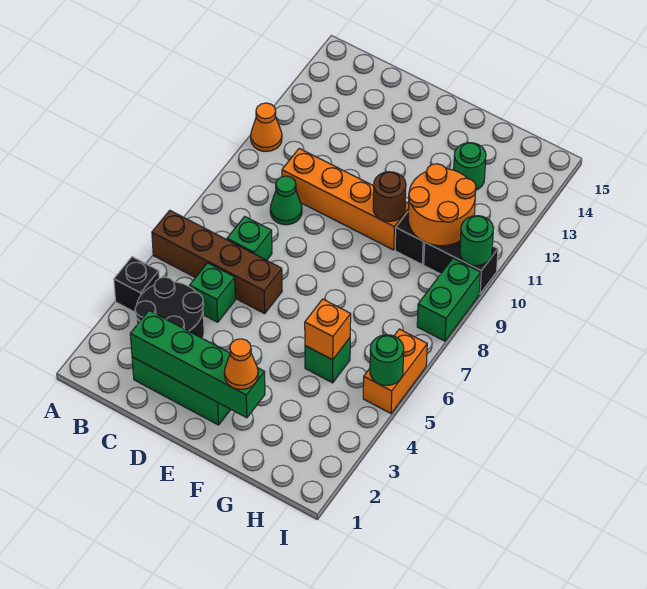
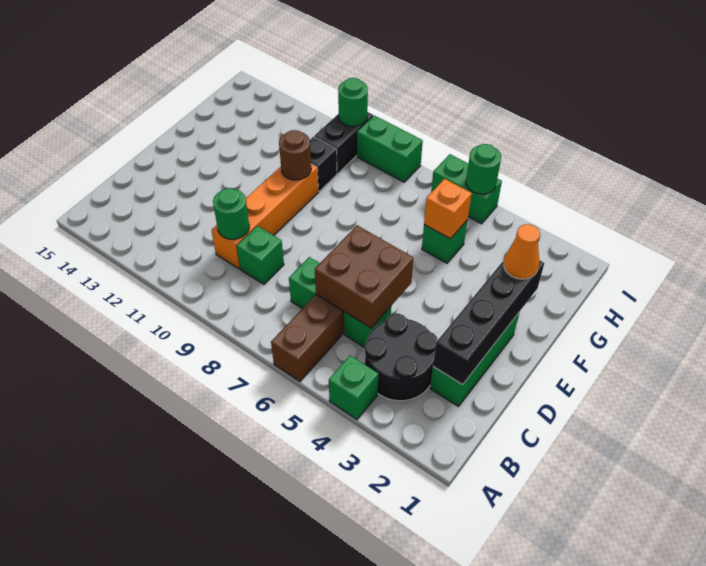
black 1x1 brick [114,257,159,312] -> green 1x1 brick [329,355,378,419]
orange 1x1 cone [251,103,282,151] -> none
green 1x4 brick [130,311,265,418] -> black 1x4 brick [433,260,544,385]
none -> brown 2x2 brick [315,225,414,328]
green 1x1 cone [270,176,302,225] -> green 1x1 brick [237,226,284,284]
orange 2x2 round brick [408,164,476,246] -> none
green 1x1 round brick [454,143,486,190] -> green 1x1 round brick moved to [213,188,249,239]
orange 1x2 brick [363,329,427,413] -> green 1x2 brick [431,154,502,224]

